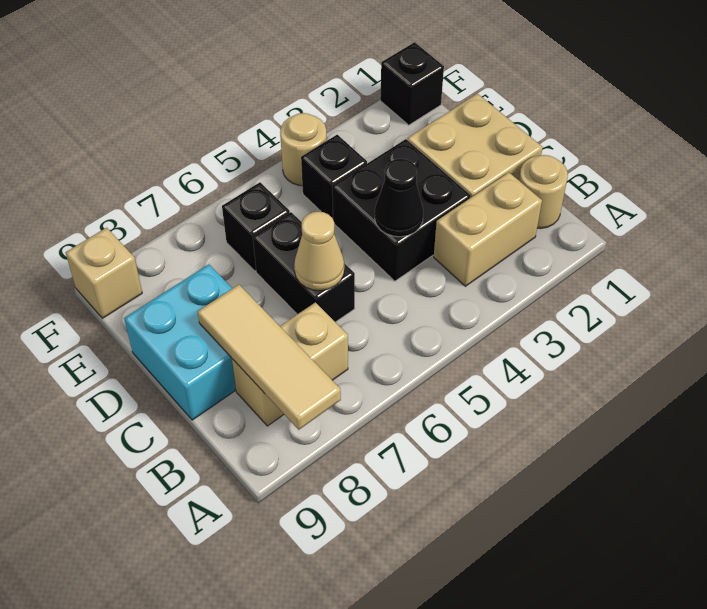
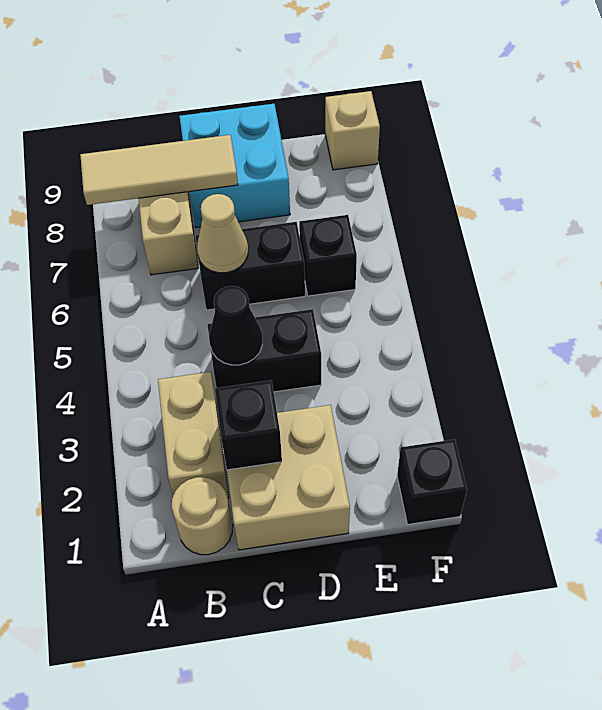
black 2x2 brick [332,139,471,281] -> black 1x2 brick [207,309,321,392]
black 1x1 brick [301,135,367,218] -> black 1x1 brick moved to [215,380,282,470]
tan 1x1 round brick [280,113,327,186] -> none

